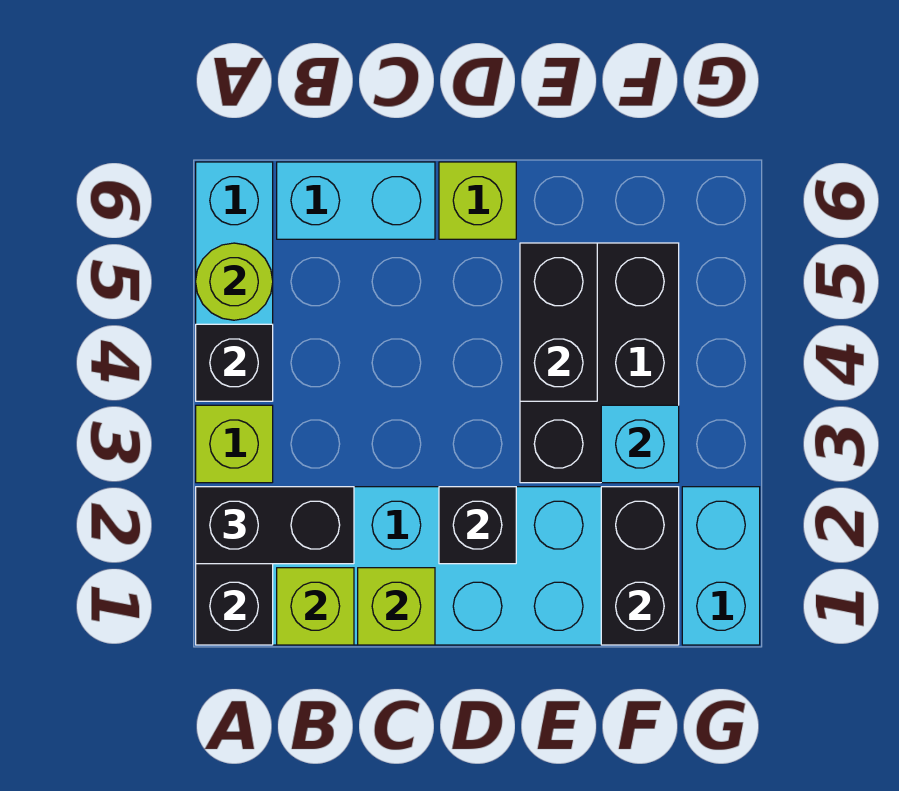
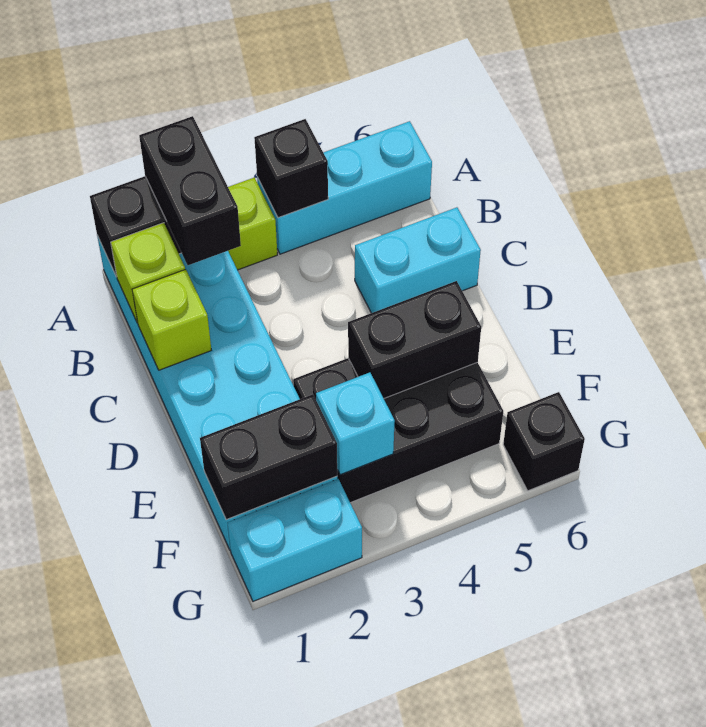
lime 1x1 round brick [196,243,273,320] -> none
cyan 1x2 brick [277,162,435,239] -> cyan 1x2 brick turned to [355,207,481,313]
black 1x1 brick [439,487,516,564] -> black 1x1 brick moved to [503,392,585,491]
lime 1x1 brick [439,162,516,239] -> none

